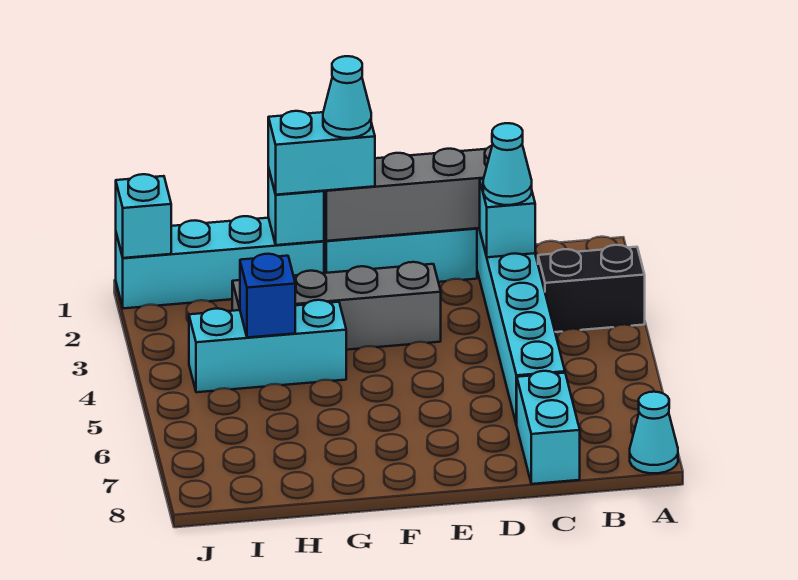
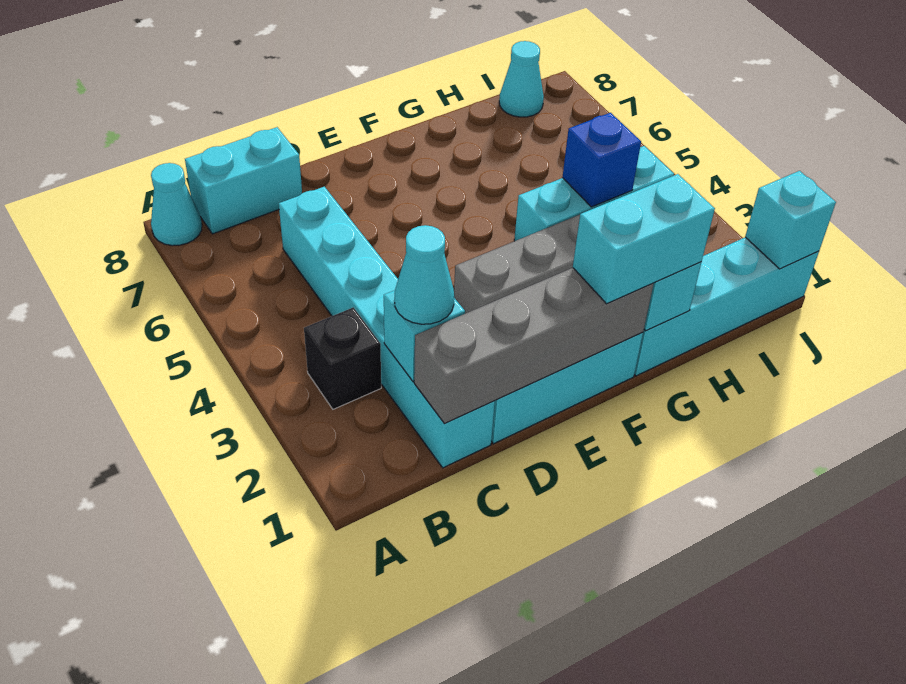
black 1x2 brick [538,245,645,332] -> black 1x1 brick [304,307,381,409]
cyan 1x2 brick [517,371,580,484] -> cyan 1x2 brick turned to [185,127,302,234]
cyan 1x1 cone [323,56,371,138] -> cyan 1x1 cone moved to [499,41,544,117]

